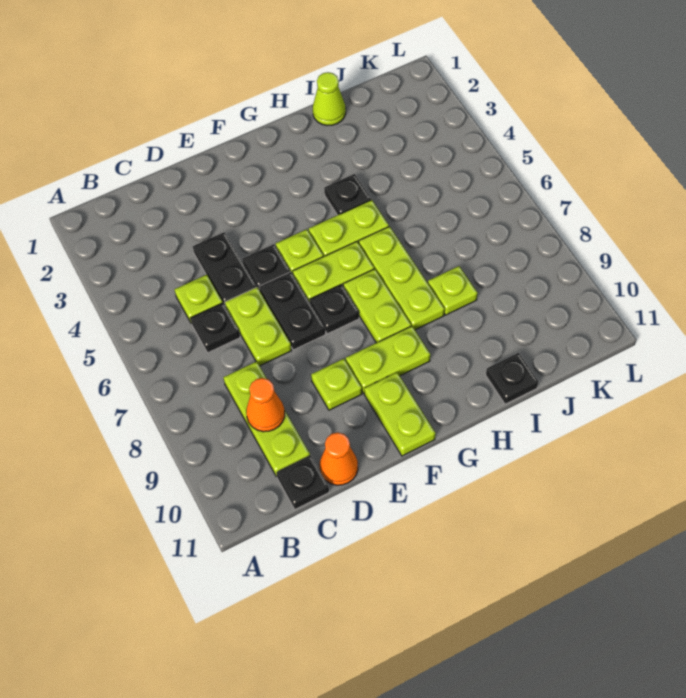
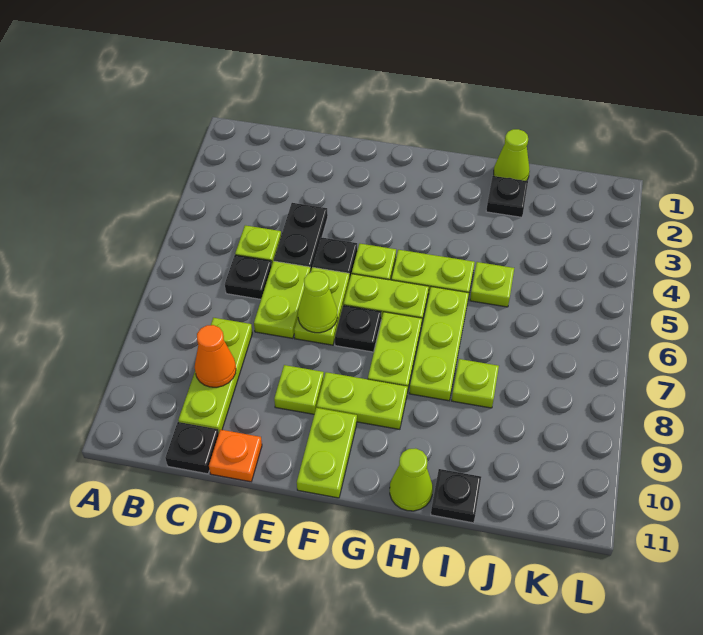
orange 1x1 cone [320,432,358,485] -> orange 1x1 plate [209,430,262,482]
black 1x2 plate [259,272,325,350] -> lime 1x2 plate [294,267,349,345]
none -> lime 1x1 cone [298,271,337,333]
black 1x1 plate [324,174,371,215] -> black 1x1 plate moved to [486,176,528,217]
none -> lime 1x1 cone [390,448,433,511]
none -> lime 1x1 plate [470,262,514,307]

